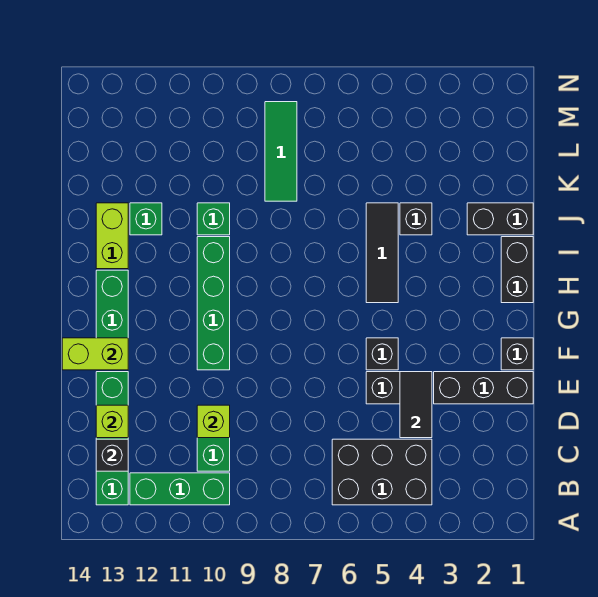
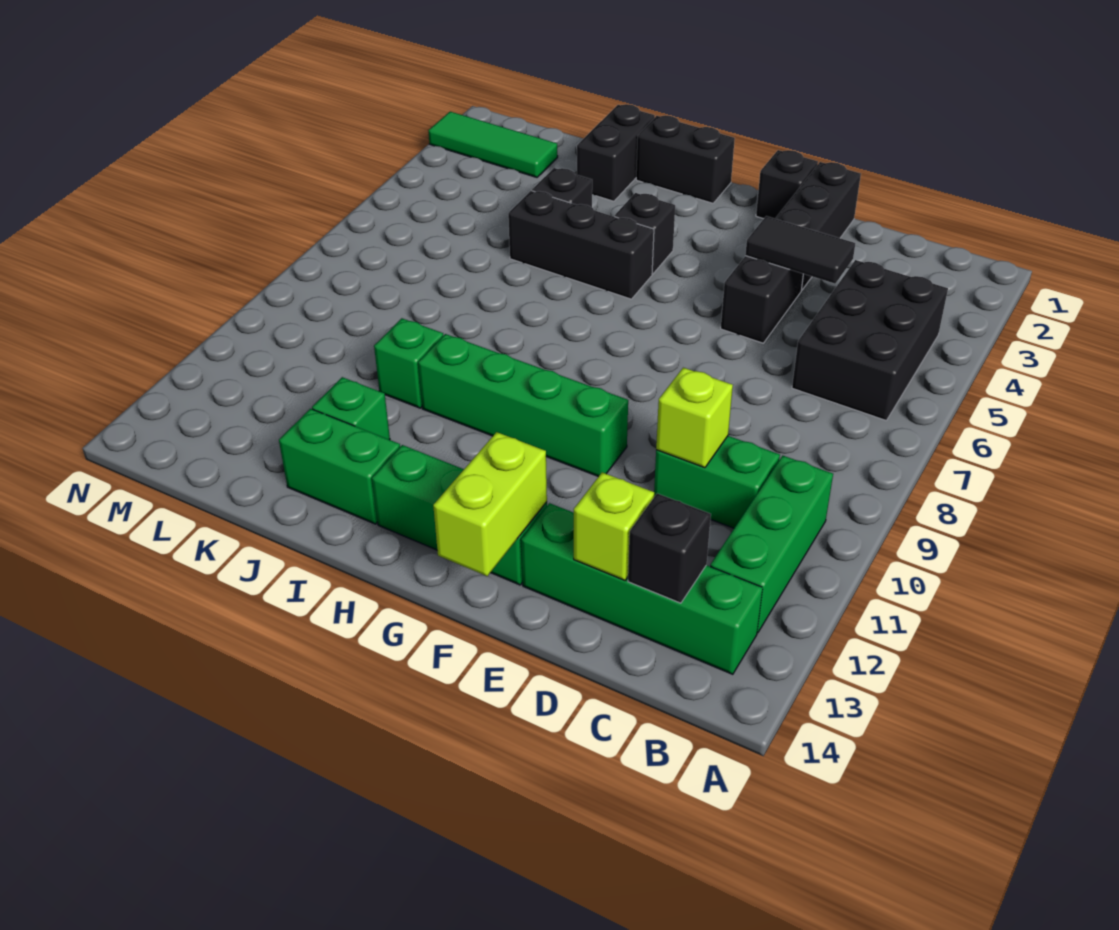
black 1x1 brick [366,338,398,370] -> black 1x1 brick moved to [615,193,675,274]
black 1x3 tile [366,203,398,303] -> black 1x3 brick [508,191,654,299]
lime 1x2 brick [96,203,128,269] -> green 1x2 brick [279,409,400,524]
green 1x3 tile [265,102,297,201] -> green 1x3 tile moved to [428,112,558,177]

